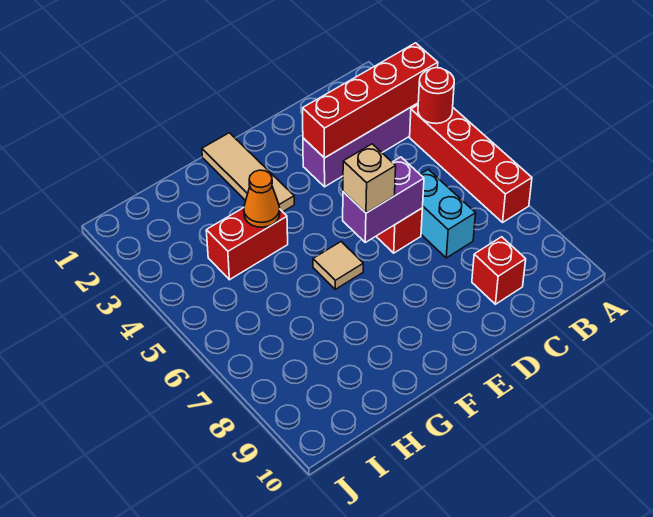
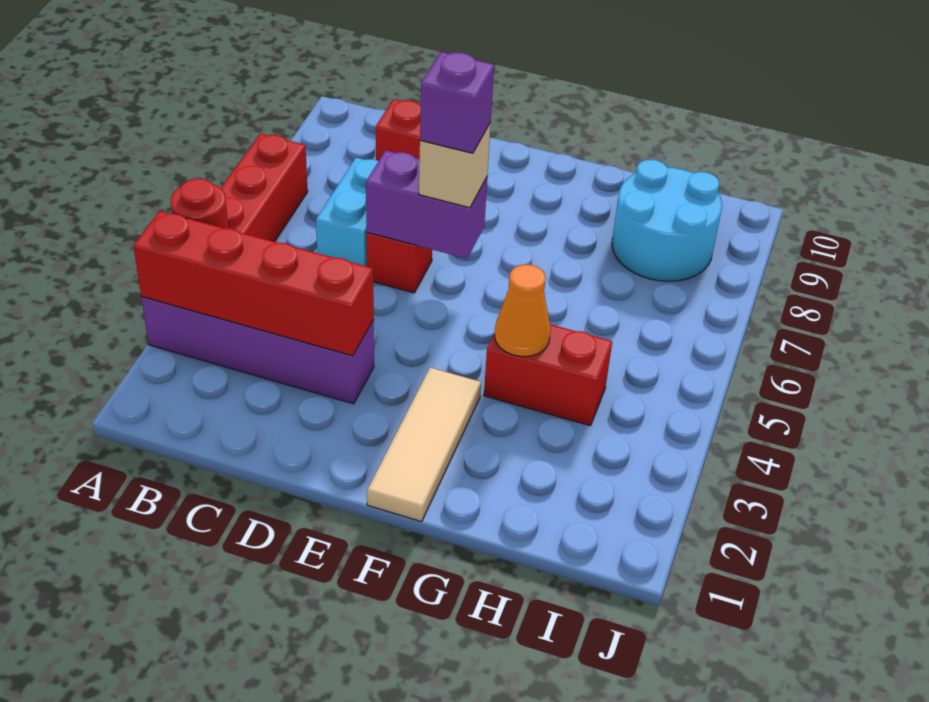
none -> purple 1x1 brick [420,52,494,153]
tan 1x1 tile [313,242,363,289] -> none
none -> cyan 2x2 round brick [612,160,722,281]

